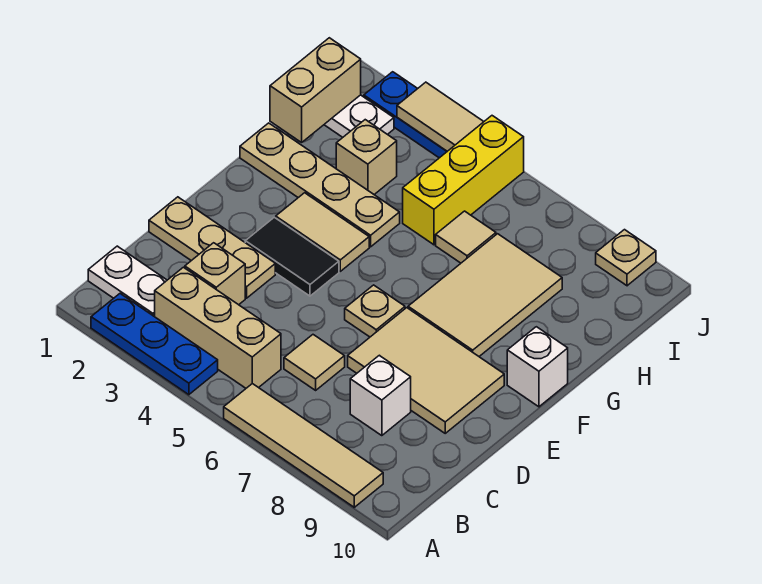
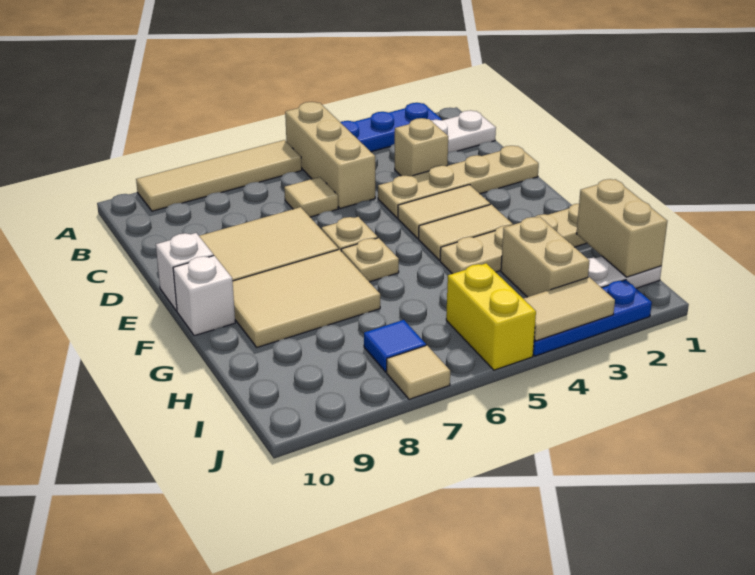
tan 1x3 brick [155,267,281,388] -> tan 1x3 brick turned to [285,102,375,209]
white 1x1 brick [350,355,411,436] -> white 1x1 brick moved to [156,233,214,311]
tan 1x3 plate [149,197,275,298] -> tan 1x4 plate [378,146,539,218]
black 1x2 tile [245,217,339,296] -> tan 1x2 tile [398,185,490,239]
tan 2x3 tile [408,234,562,356] -> tan 2x3 tile turned to [233,249,380,347]
tan 1x1 brick [336,120,397,194] -> tan 1x2 brick [501,217,590,297]
yellow 1x3 brick [403,116,524,245] -> yellow 1x2 brick [446,263,536,370]
tan 1x1 tile [436,211,496,263] -> tan 1x1 tile moved to [387,345,450,399]
none -> blue 1x1 tile [364,320,426,372]
tan 1x1 plate [596,230,656,286] -> tan 1x1 plate moved to [341,238,399,282]

